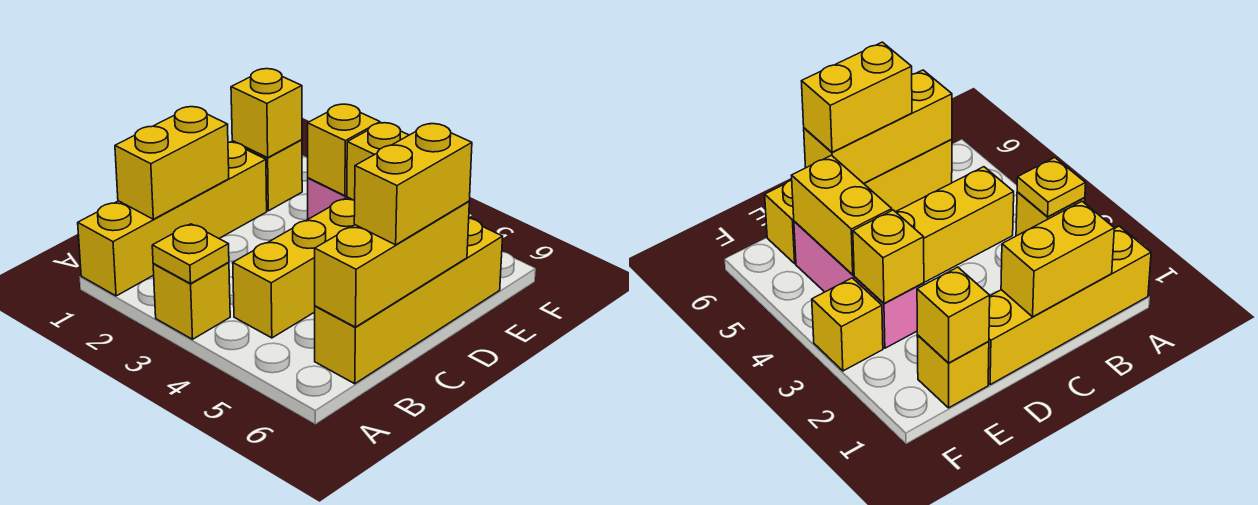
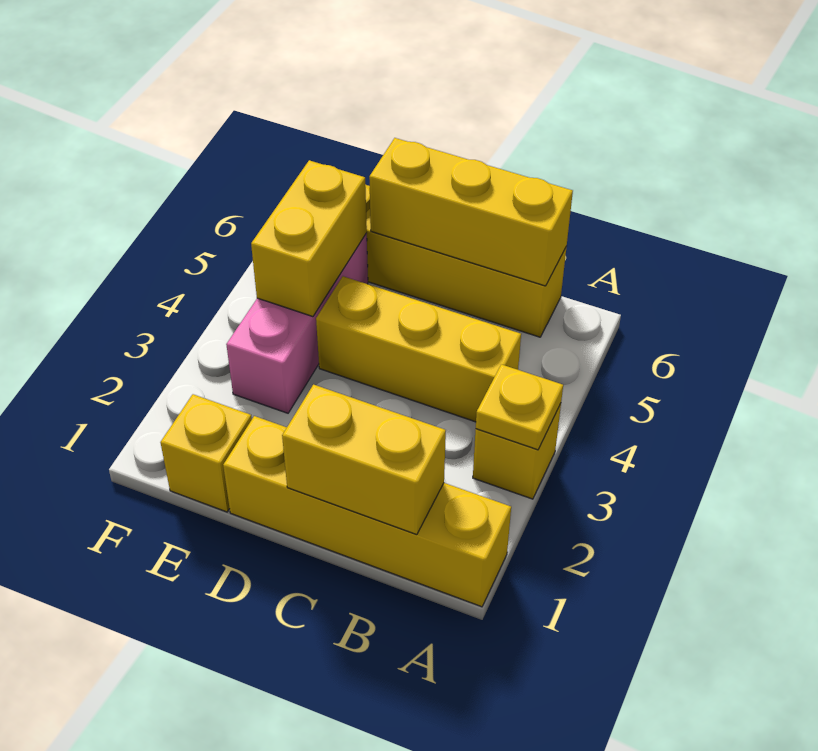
yellow 1x2 brick [354,124,472,245] -> none
yellow 1x1 brick [231,69,302,158] -> none
yellow 1x1 brick [308,104,380,196] -> none
yellow 1x1 brick [812,278,883,371] -> none

